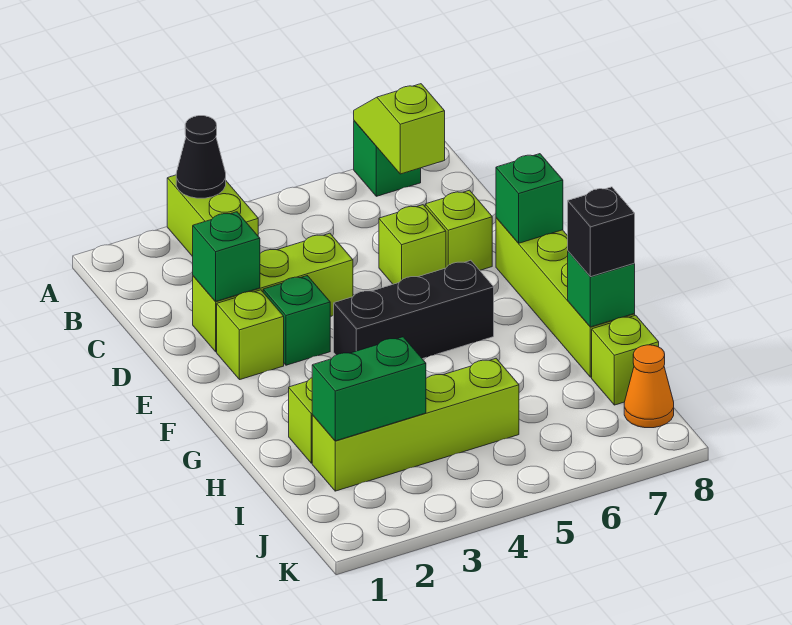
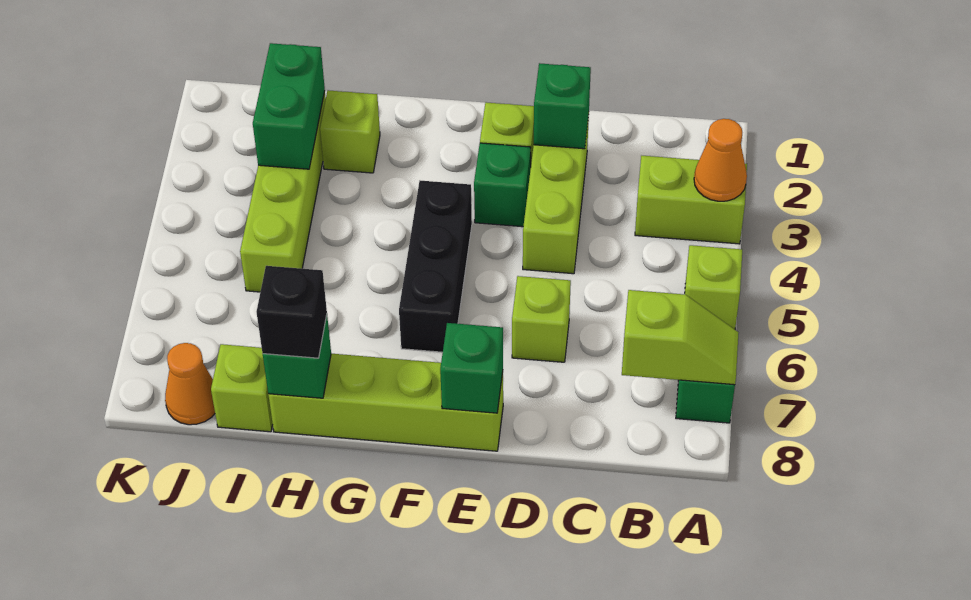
black 1x1 cone [176,116,226,198] -> orange 1x1 cone [694,119,747,201]
lime 1x1 brick [425,190,492,270] -> lime 1x1 brick moved to [685,245,742,329]

